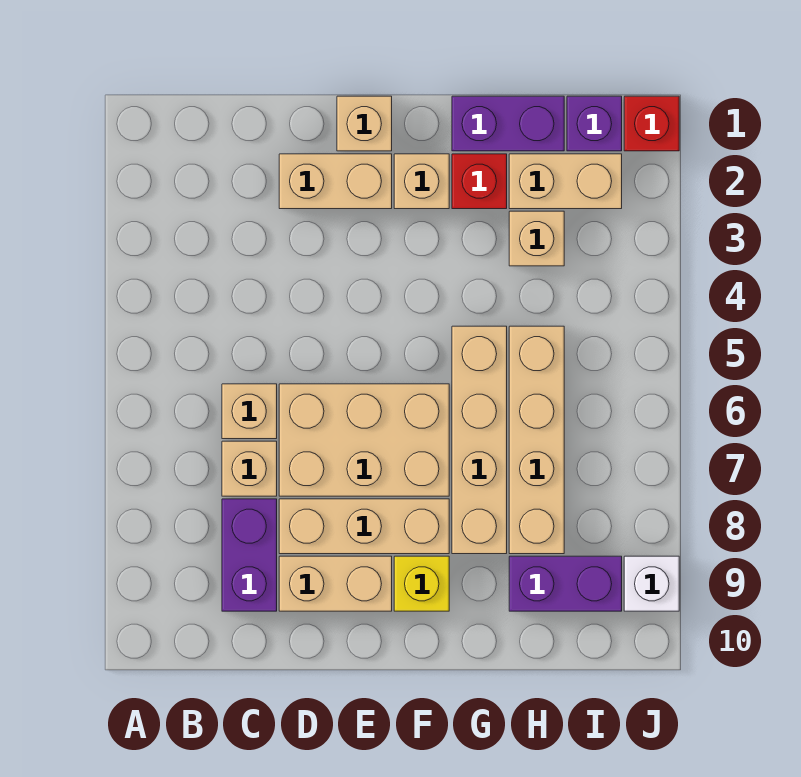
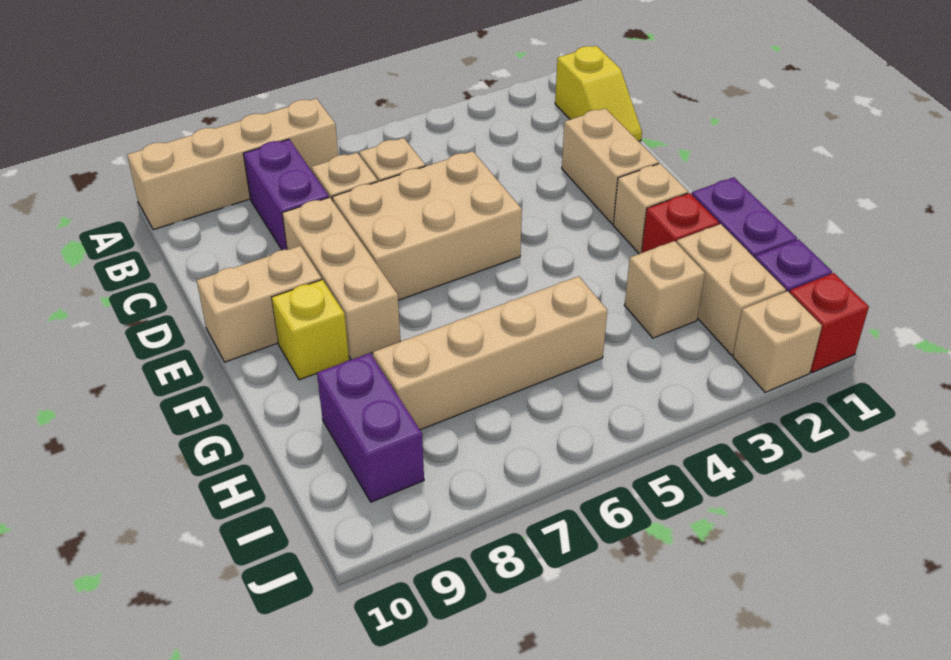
none -> yellow 1x2 slope [555,46,642,141]
purple 1x2 brick [222,499,277,611] -> purple 1x2 brick turned to [243,139,329,250]
tan 2x3 brick [279,384,449,496] -> tan 2x3 brick turned to [332,151,522,300]
tan 1x2 brick [279,556,392,611] -> tan 1x2 brick turned to [197,246,322,362]
tan 1x1 brick [337,96,392,151] -> tan 1x1 brick moved to [733,291,822,392]
tan 1x4 brick [452,326,507,554] -> tan 1x4 brick moved to [127,98,338,230]
white 1x1 brick [624,556,679,611] -> none

